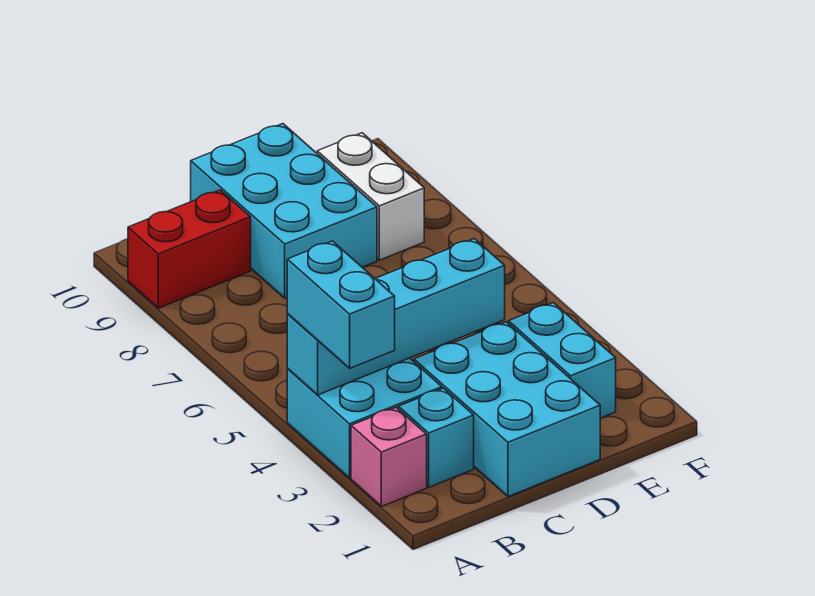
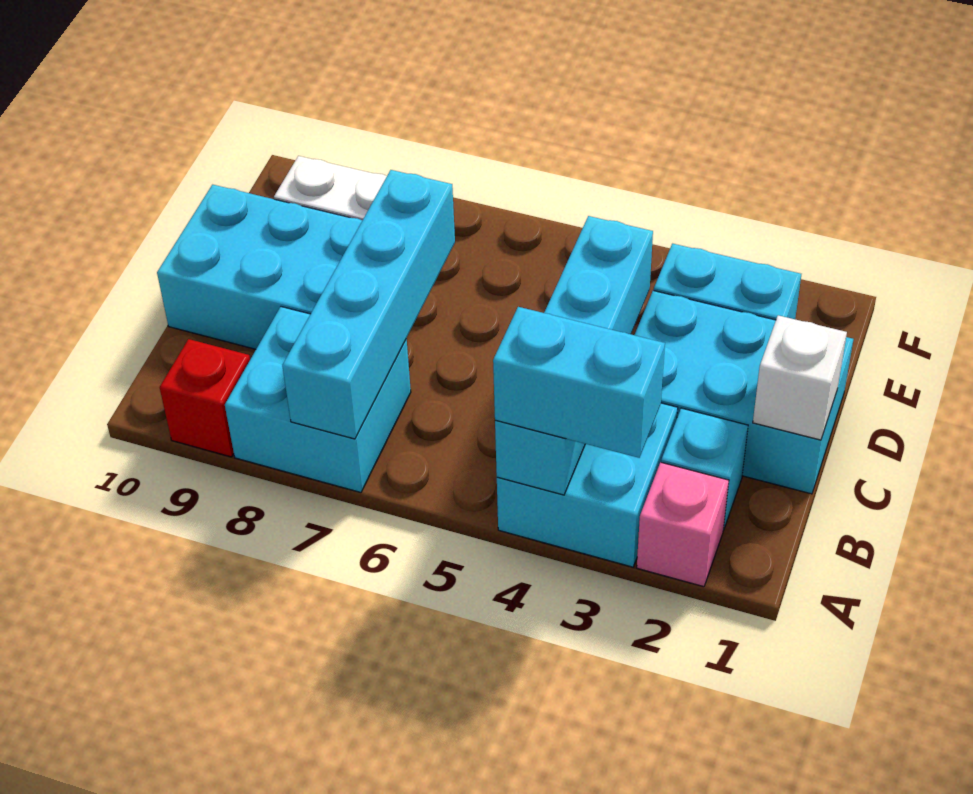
none -> cyan 2x2 brick [225,307,411,492]
none -> cyan 1x4 brick [282,170,455,439]
red 1x2 brick [128,190,251,308] -> red 1x1 brick [160,339,250,457]
none -> white 1x1 brick [753,315,847,440]

